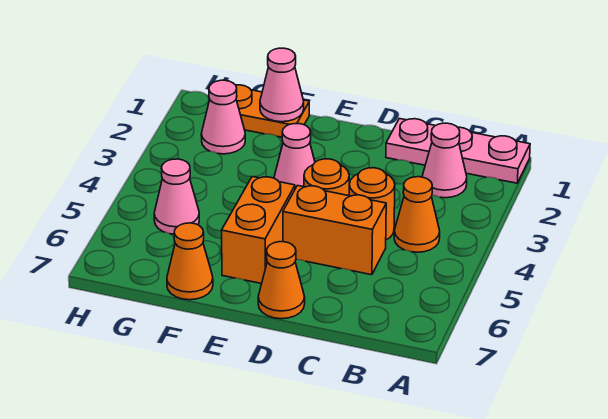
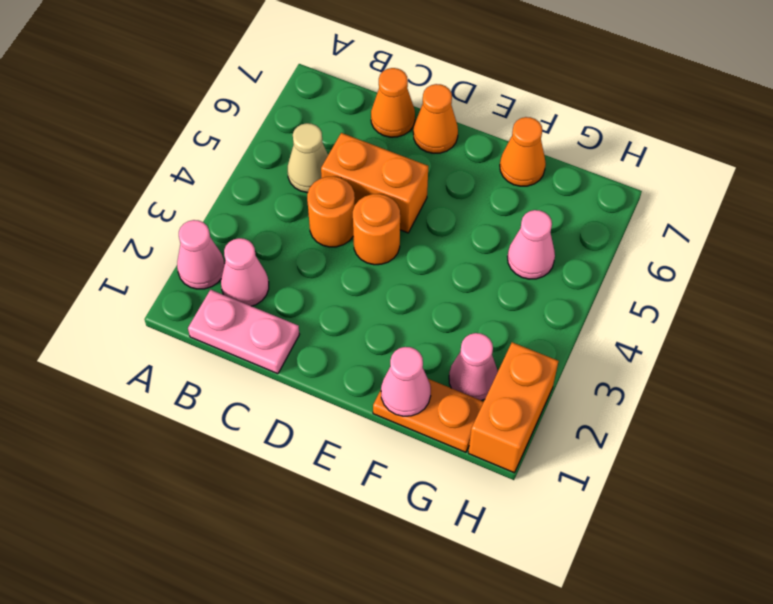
pink 1x3 plate [386,119,530,183] -> pink 1x2 plate [188,290,299,374]
orange 1x1 cone [394,177,440,252] -> orange 1x1 cone moved to [371,68,415,137]
none -> tan 1x1 cone [288,123,328,193]
pink 1x1 cone [274,124,315,189] -> pink 1x1 cone moved to [177,220,225,289]
orange 1x2 brick [221,177,295,284] -> orange 1x2 brick moved to [468,342,558,473]

